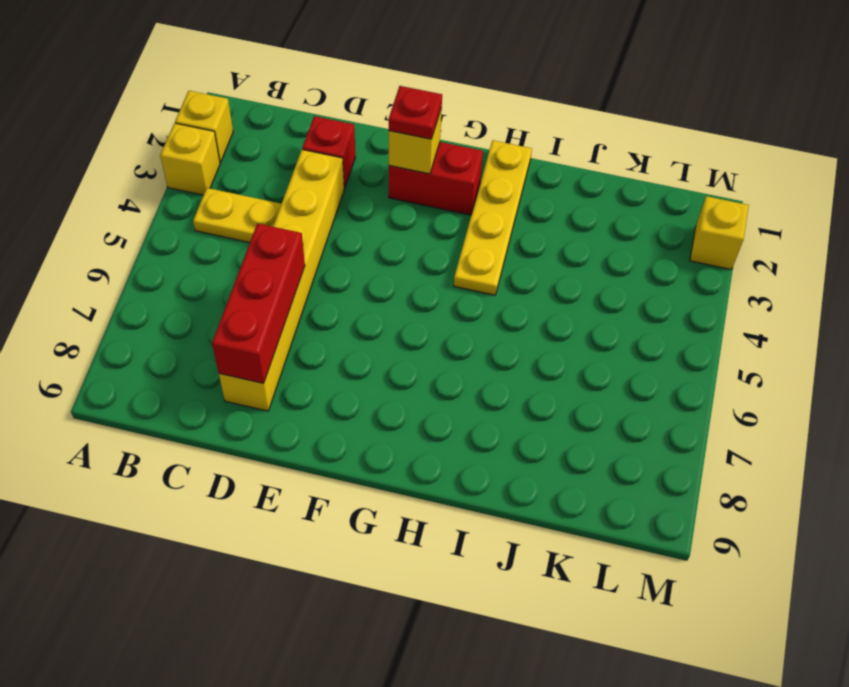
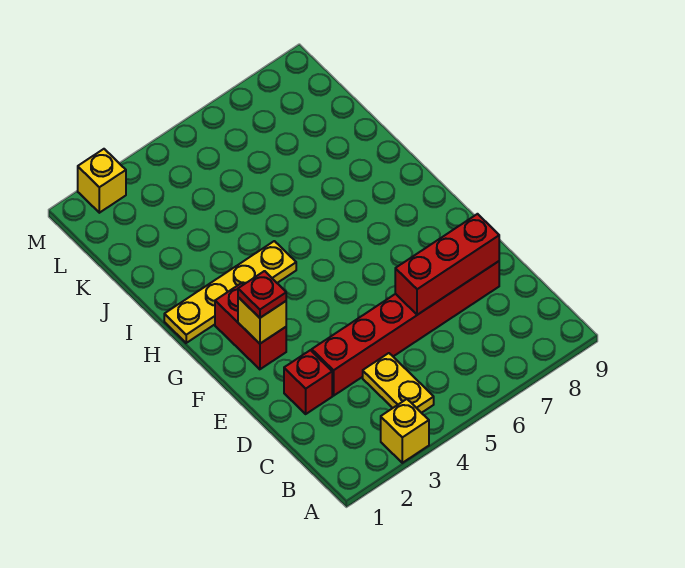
yellow 1x1 brick [175,91,233,163] -> none
yellow 1x6 brick [219,150,344,411] -> red 1x6 brick [312,261,499,396]

